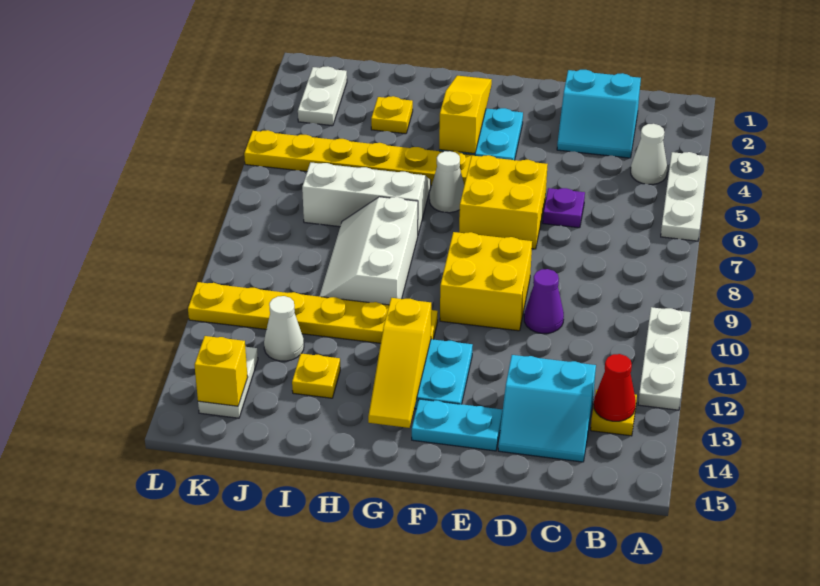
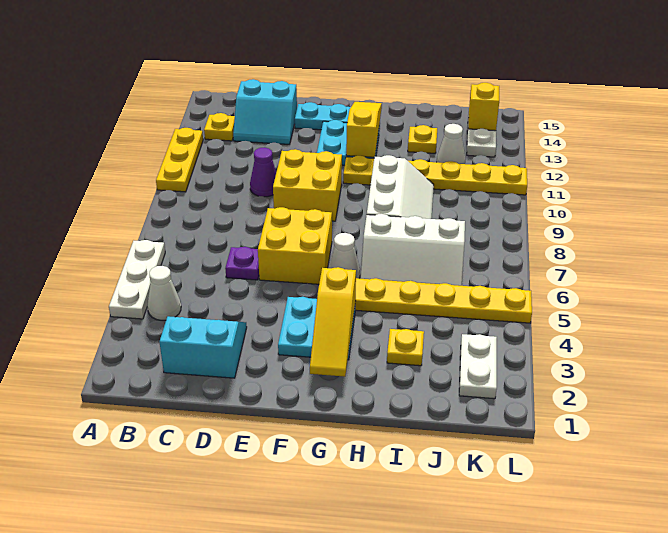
white 1x3 plate [638,307,690,410] -> yellow 1x3 plate [156,128,203,192]
red 1x1 cone [594,354,636,421] -> none
cyan 2x2 slope [498,355,596,462] -> cyan 2x2 slope turned to [233,79,297,144]

